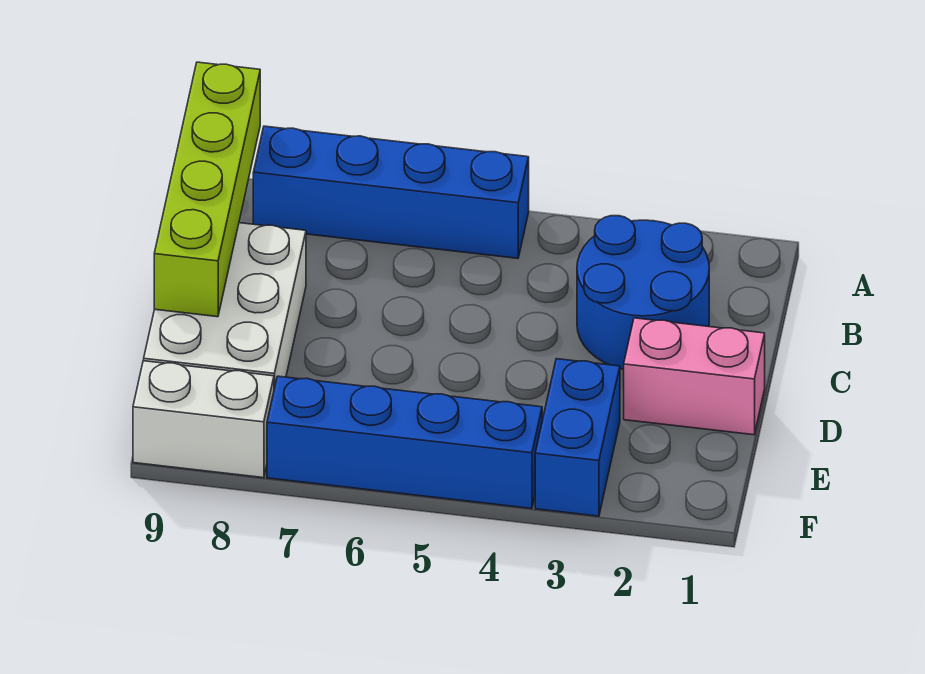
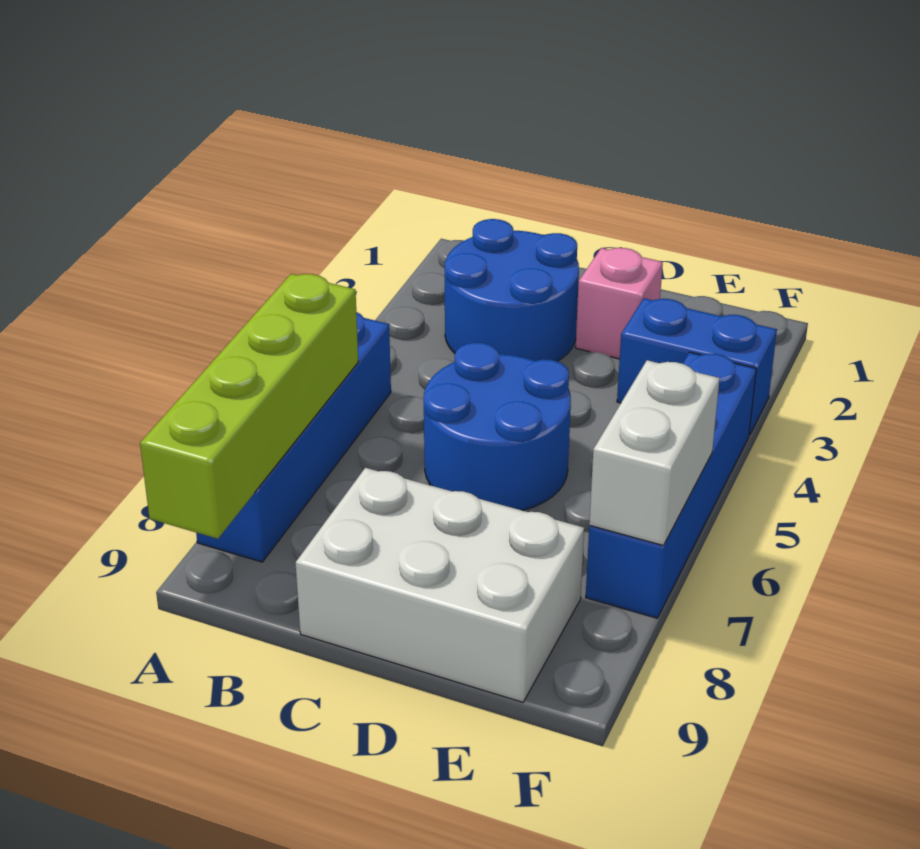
lime 1x4 brick [154,62,260,317] -> lime 1x4 brick turned to [140,274,358,539]
none -> blue 2x2 round brick [424,342,571,510]
pink 1x2 brick [624,318,765,435] -> pink 1x1 brick [576,248,663,359]
white 1x2 brick [133,361,274,478] -> white 1x2 brick moved to [589,360,720,546]

